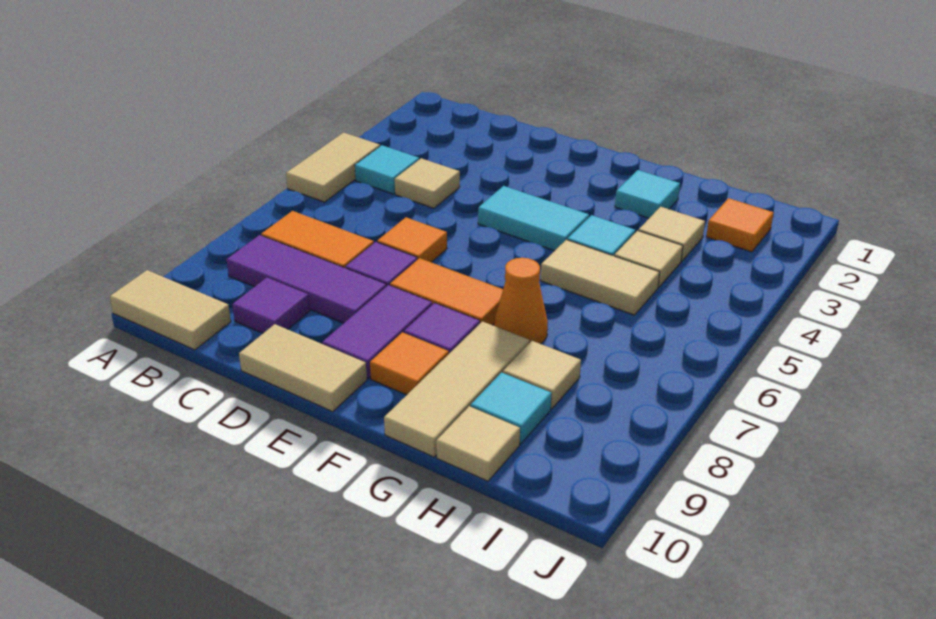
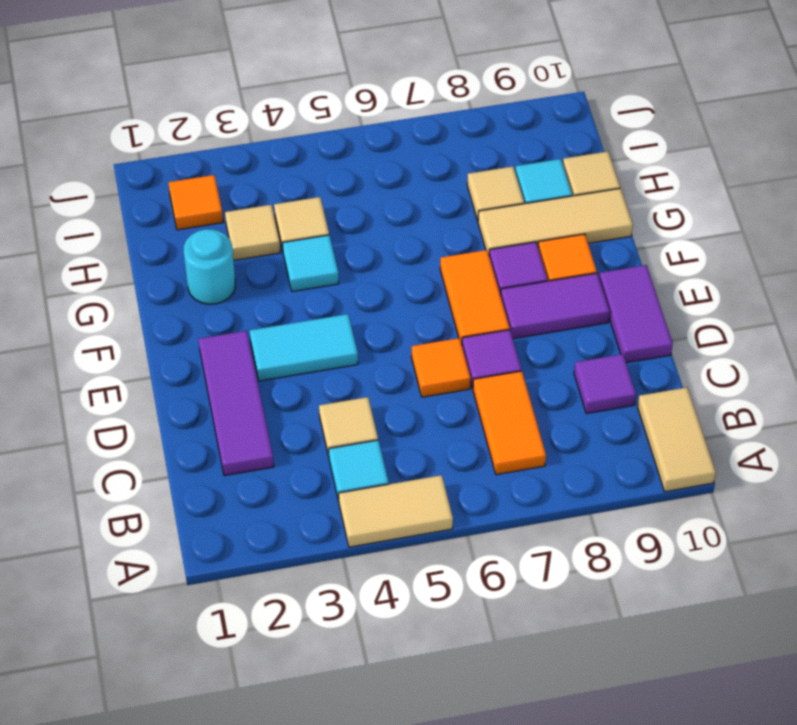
purple 1x3 tile [227,235,386,323] -> purple 1x3 tile moved to [198,331,274,476]
tan 1x2 tile [239,324,367,412] -> purple 1x2 tile [599,265,673,363]
cyan 1x2 tile [478,186,589,251] -> cyan 1x2 tile turned to [250,314,358,381]
cyan 1x1 tile [615,170,680,218] -> cyan 1x1 round brick [184,229,235,304]
tan 1x2 tile [540,240,660,315] -> none
orange 1x1 cone [494,258,548,344] -> none

